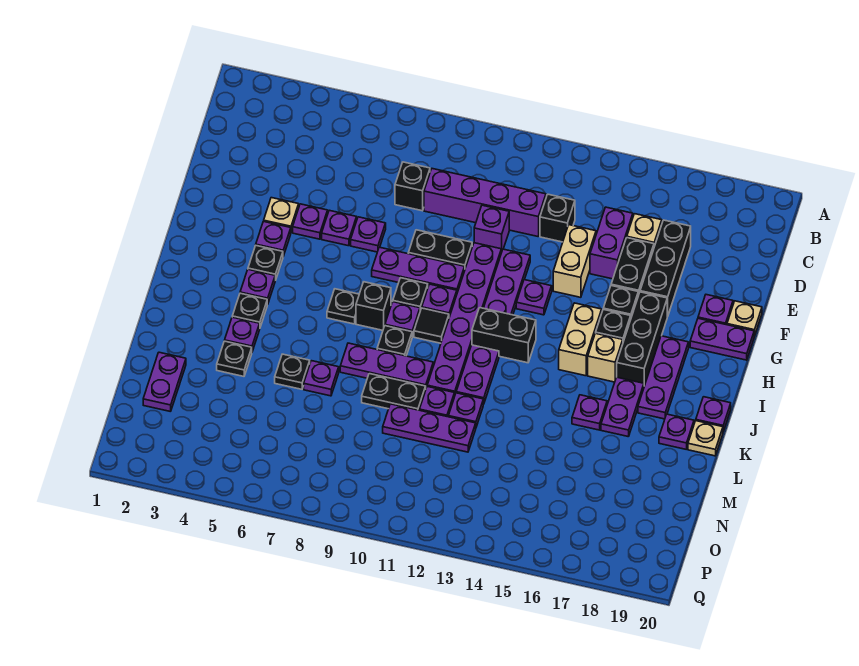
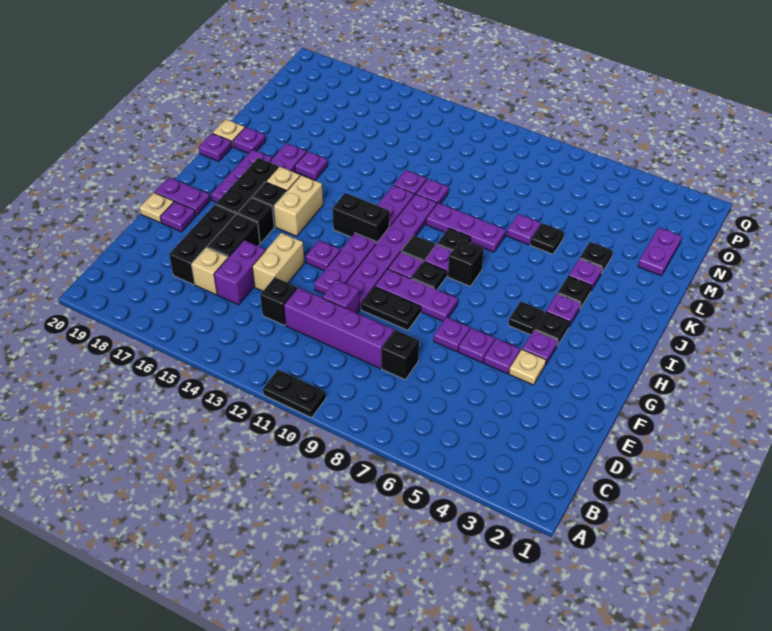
black 1x1 plate [327,289,359,324] -> black 1x1 plate moved to [508,301,544,335]
black 1x2 plate [362,374,426,410] -> black 1x2 plate moved to [263,370,326,418]
purple 1x3 plate [383,404,476,452] -> none

